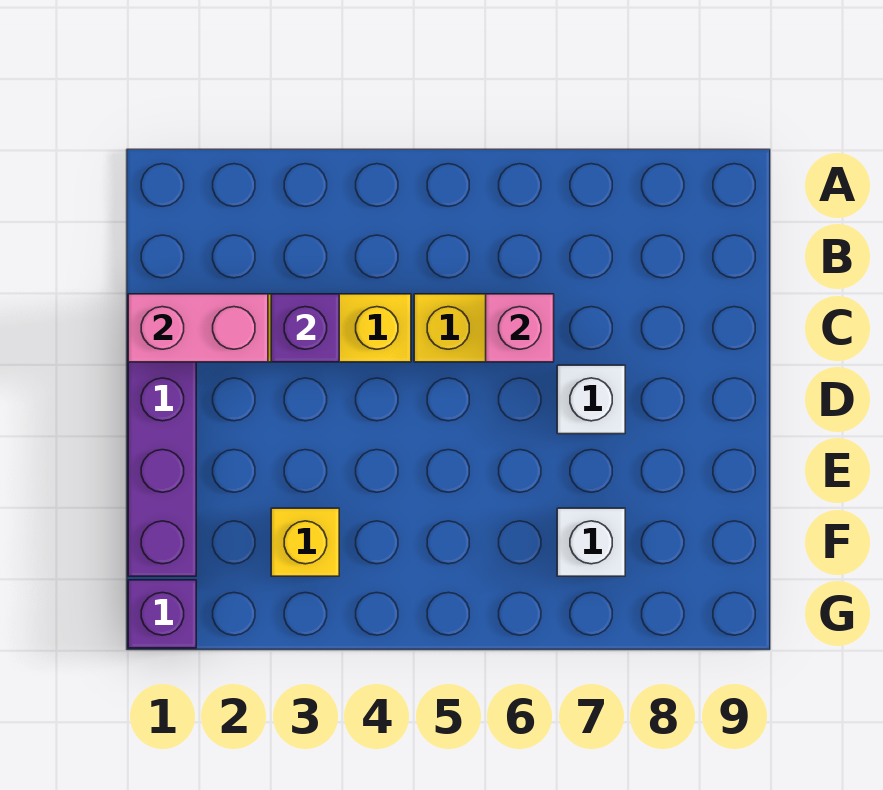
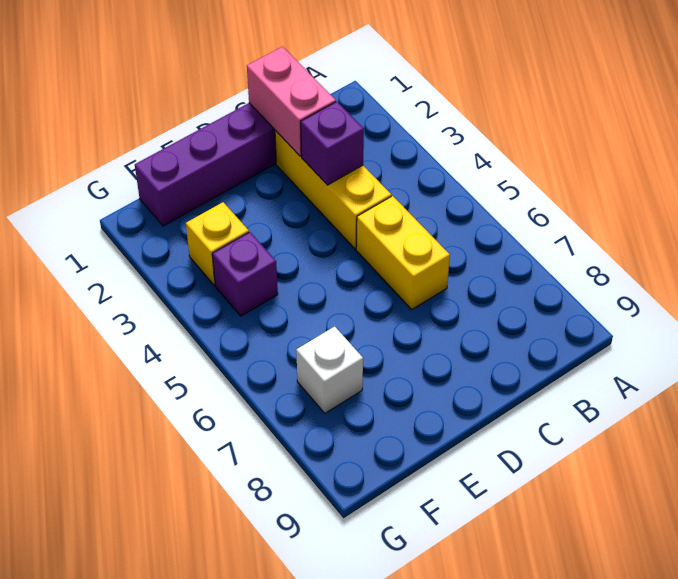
pink 1x1 brick [486,294,554,362] -> none
white 1x1 brick [557,365,625,434] -> none
purple 1x1 brick [128,580,196,648] -> purple 1x1 brick moved to [212,232,278,316]

